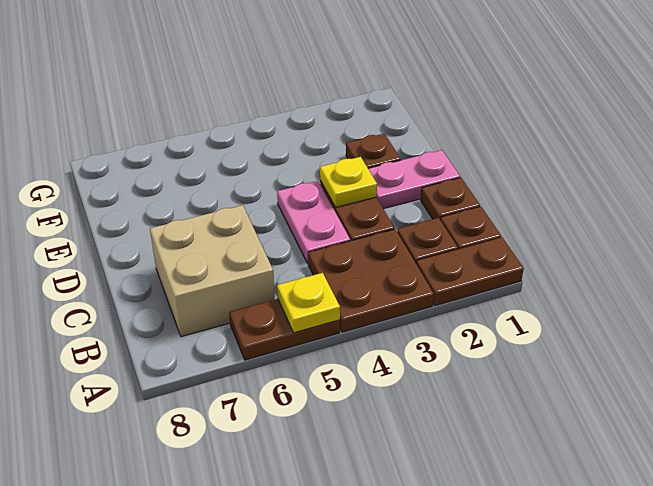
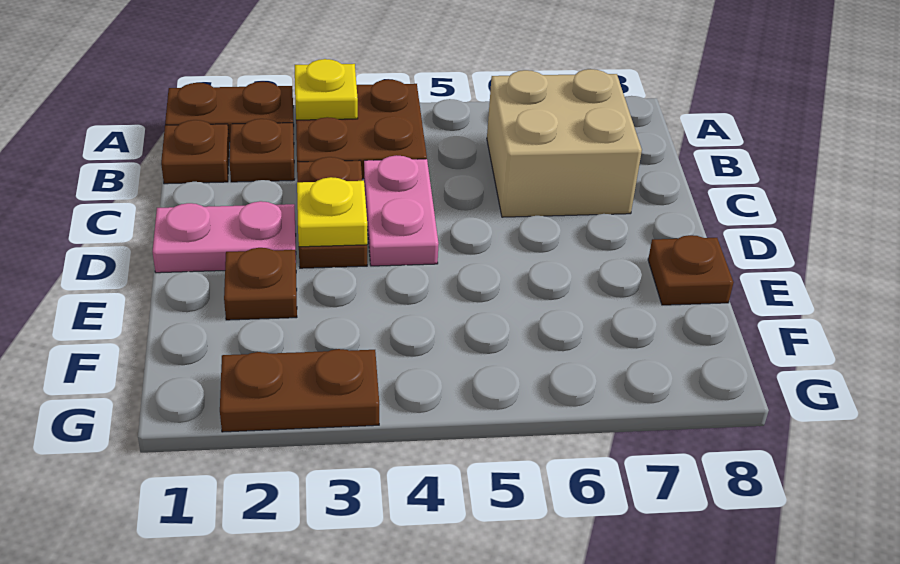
brown 1x2 plate [229,299,340,360] -> brown 1x2 plate moved to [220,349,379,432]
yellow 1x1 plate [277,273,340,333] -> yellow 1x1 plate moved to [295,59,358,120]
brown 1x1 plate [421,178,480,220] -> brown 1x1 plate moved to [648,235,734,305]

